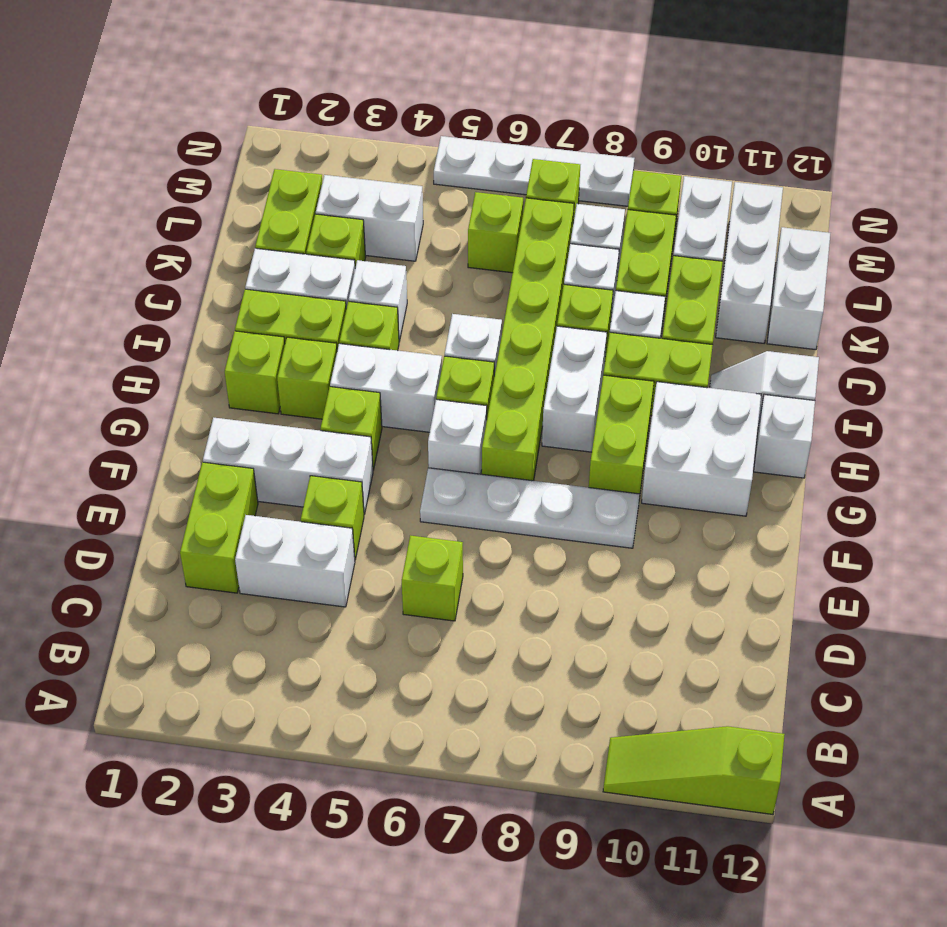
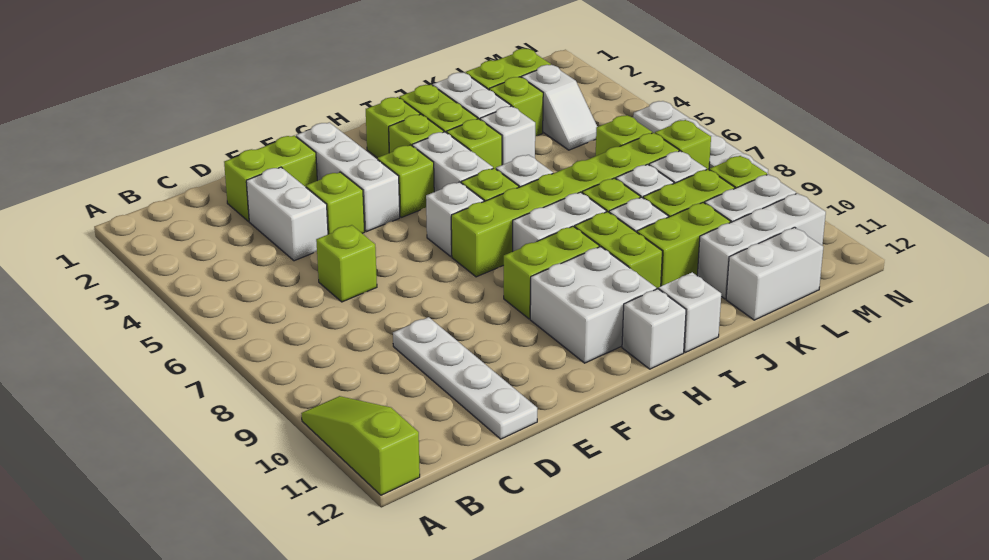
white 1x4 plate [420,468,640,548] -> white 1x4 plate moved to [393,317,537,439]
white 1x2 brick [316,175,423,261] -> white 1x2 slope [522,65,597,150]

